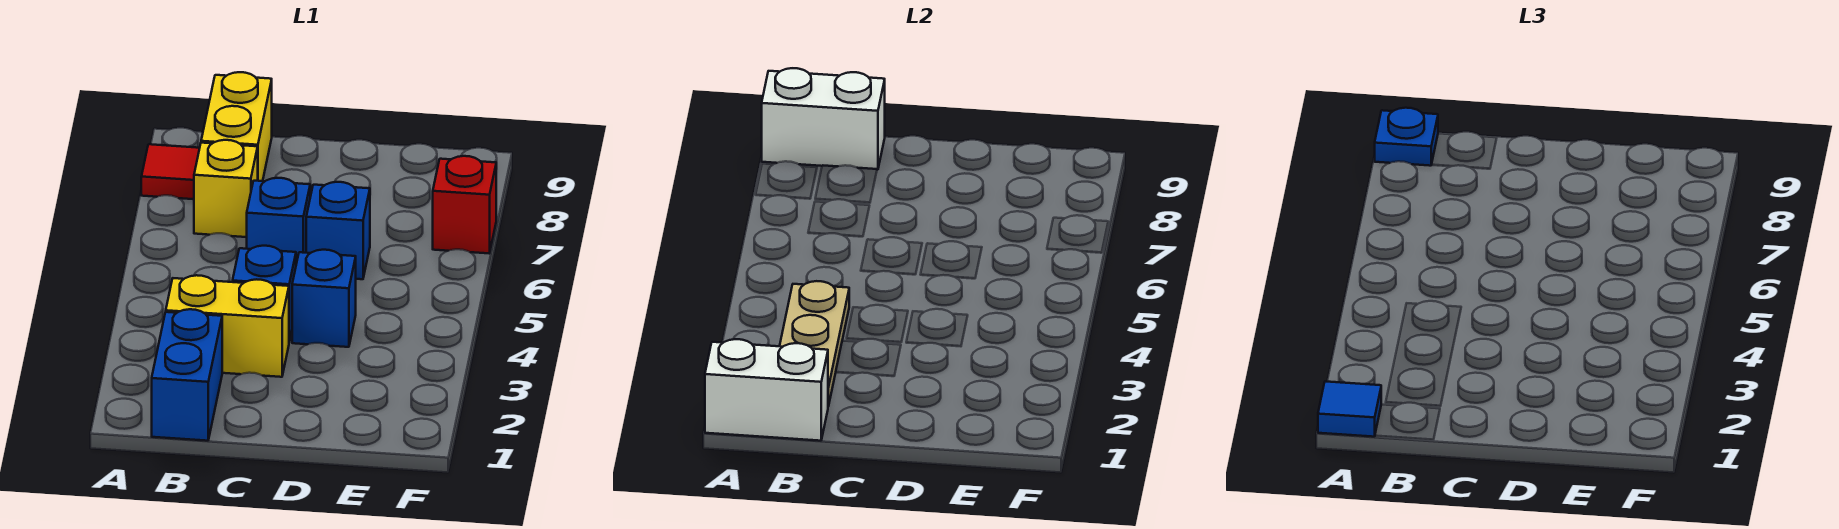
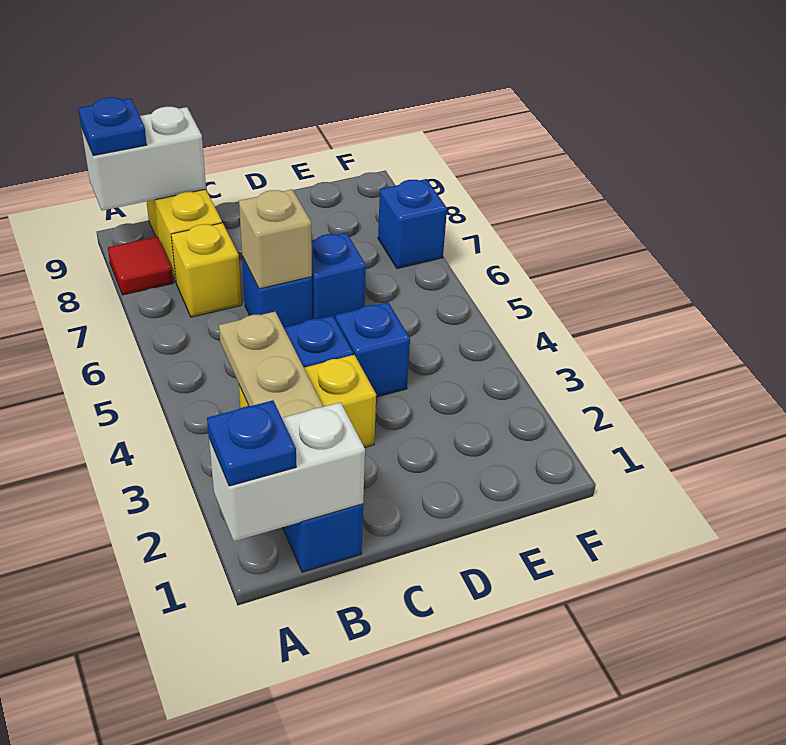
blue 1x1 tile [1318,381,1381,437] -> blue 1x1 plate [207,400,296,486]
none -> tan 1x1 brick [239,189,312,289]
red 1x1 brick [433,156,496,253] -> blue 1x1 brick [378,179,447,269]

